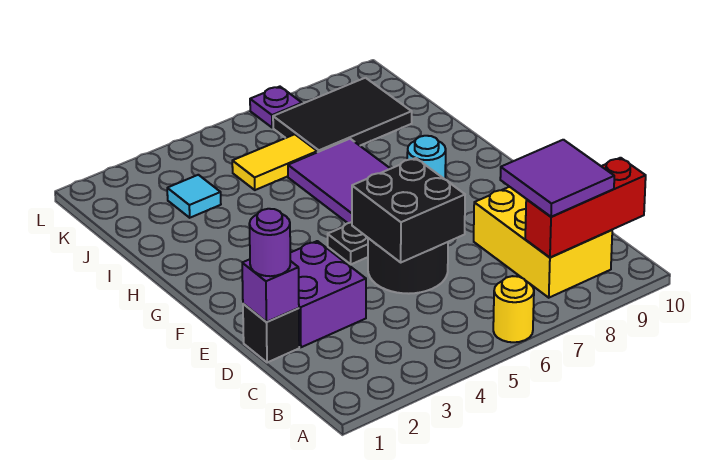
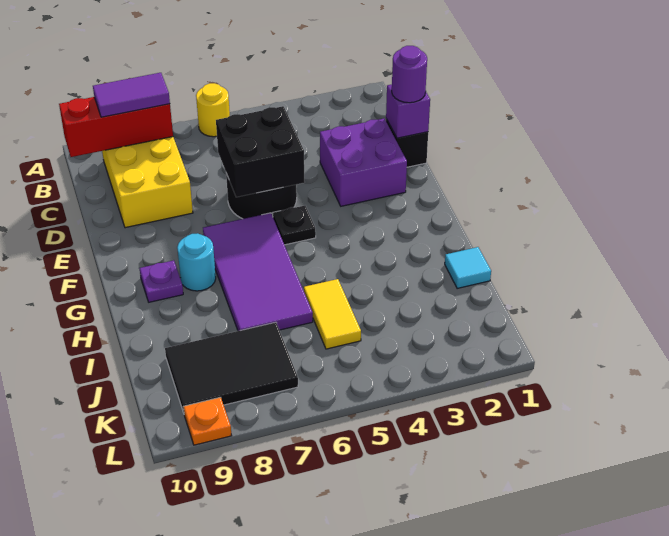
purple 2x2 tile [500,140,614,217] -> purple 1x2 tile [93,73,170,117]
cyan 1x1 tile [167,175,221,218] -> cyan 1x1 tile moved to [445,247,491,289]
yellow 1x2 tile [232,134,317,190] -> yellow 1x2 tile turned to [304,279,361,349]
purple 1x1 plate [250,87,302,128] -> purple 1x1 plate moved to [139,260,183,302]
none -> orange 1x1 plate [183,397,232,445]

